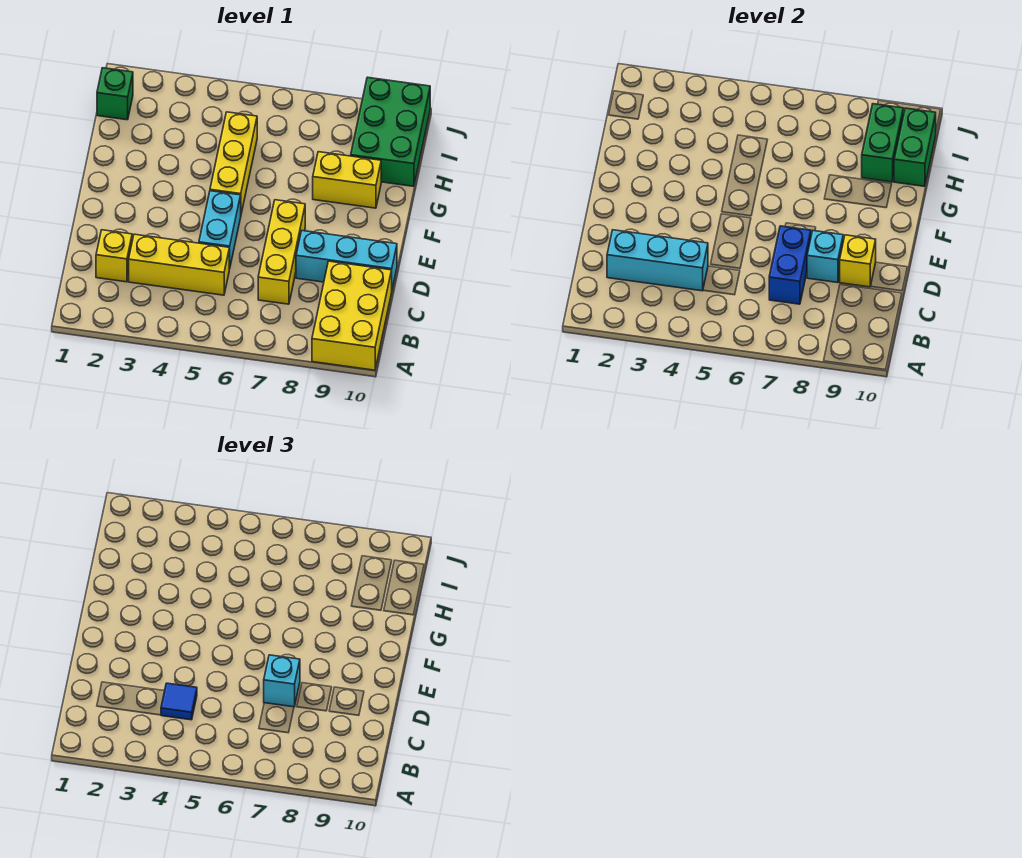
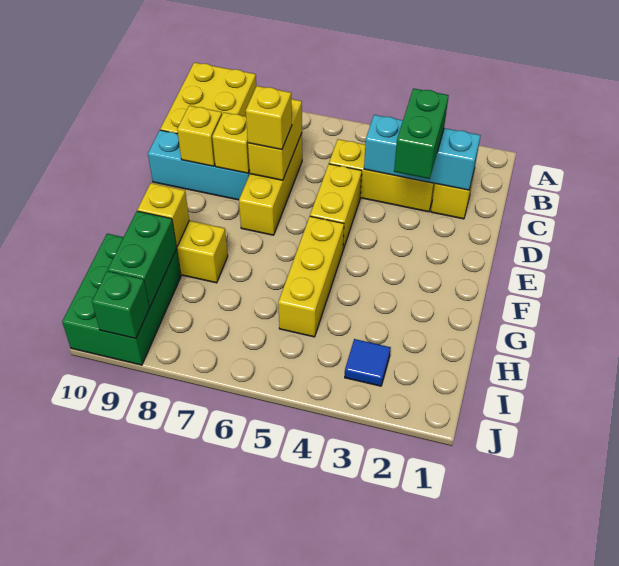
blue 1x1 tile [161,683,197,720] -> blue 1x1 tile moved to [345,339,391,386]
blue 1x2 brick [769,226,811,304] -> yellow 1x2 brick [248,99,302,180]
cyan 1x2 brick [199,191,241,269] -> yellow 1x2 brick [310,164,362,249]
cyan 1x1 brick [264,655,300,707] -> yellow 1x1 brick [246,86,292,150]
cyan 1x1 brick [807,231,843,283] -> yellow 1x1 brick [212,112,250,173]
none -> yellow 1x1 brick [137,183,189,247]
green 1x2 brick [894,108,936,186] -> green 1x2 brick moved to [394,88,449,179]
green 1x1 brick [97,68,133,120] -> green 1x1 brick moved to [92,271,149,339]

